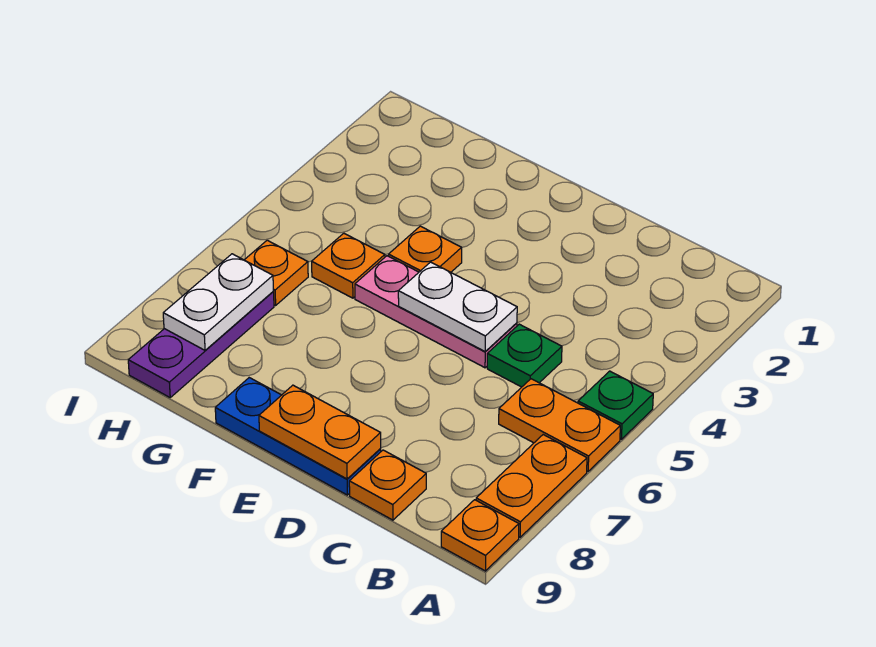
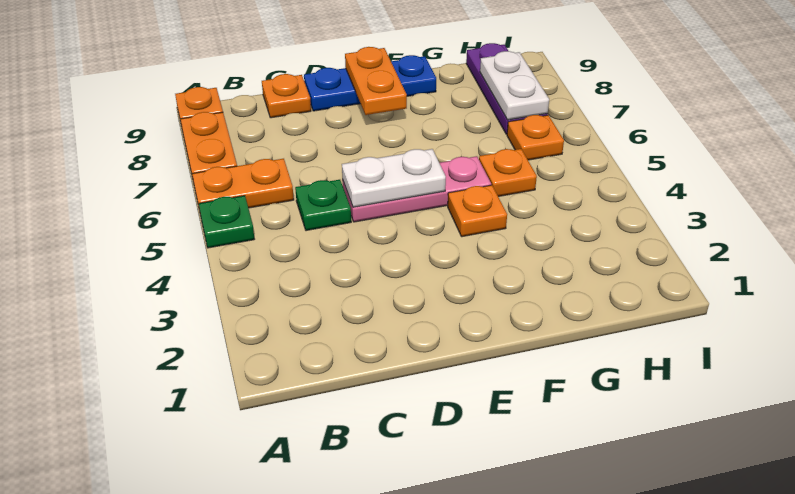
orange 1x2 plate [259,385,381,479] -> orange 1x2 plate turned to [345,47,407,115]

